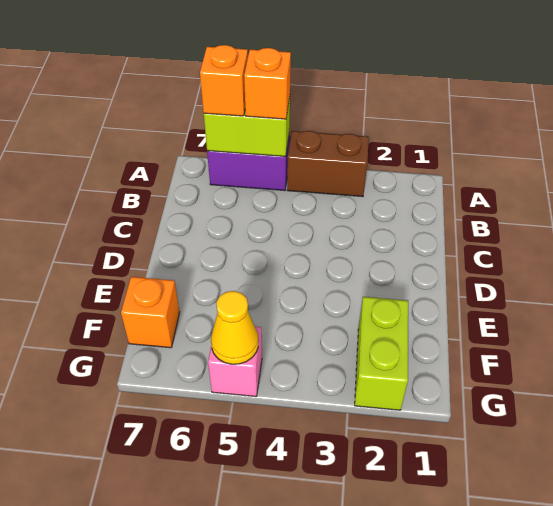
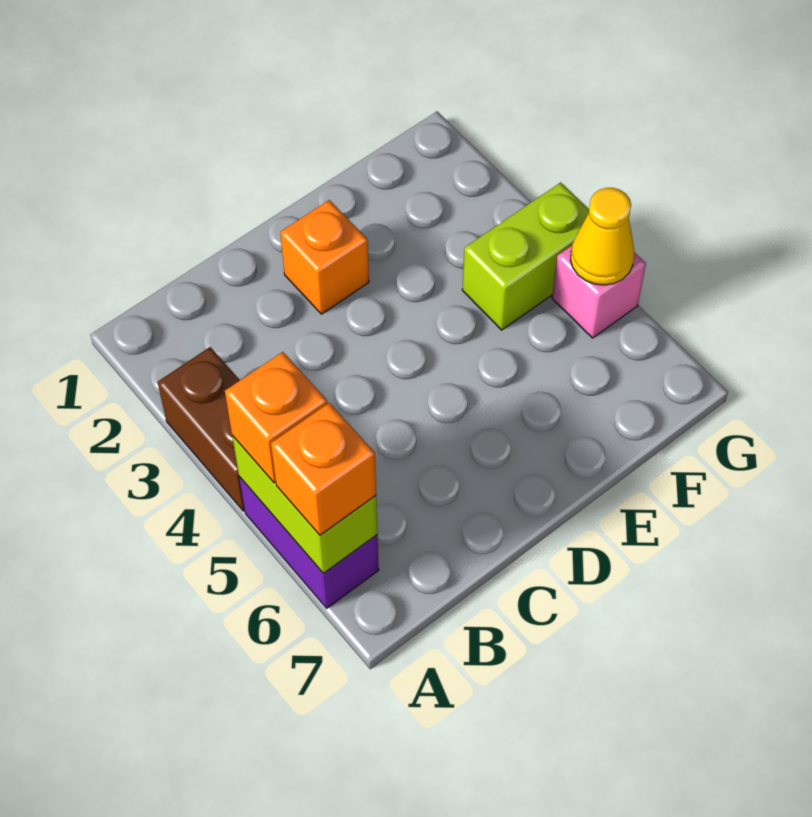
lime 1x2 brick [355,297,408,410] -> lime 1x2 brick moved to [462,182,589,330]
orange 1x1 brick [121,277,180,348] -> orange 1x1 brick moved to [280,200,369,314]

